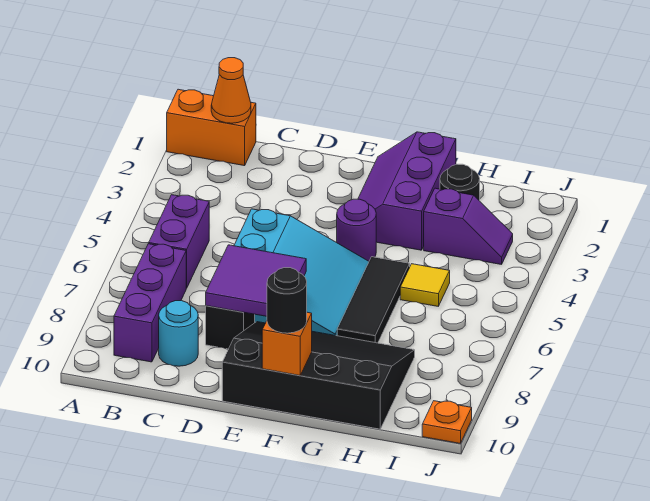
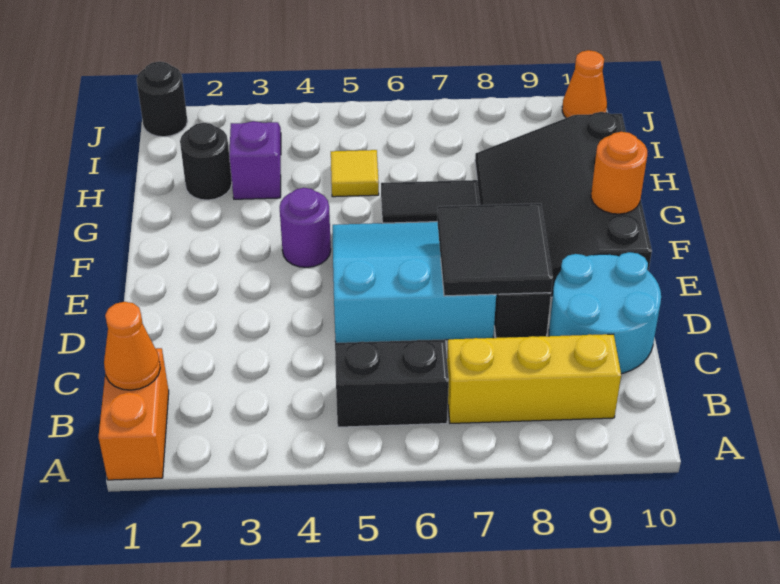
purple 1x2 brick [149,195,209,288] -> black 1x2 brick [335,339,449,427]
purple 1x3 brick [114,244,186,362] -> yellow 1x3 brick [447,334,621,423]
cyan 1x1 round brick [159,301,198,366] -> cyan 2x2 round brick [549,252,661,374]
purple 2x2 tile [206,245,306,316] -> black 2x2 tile [437,203,553,296]
purple 2x3 slope [358,132,456,250] -> none
orange 1x1 brick [262,312,312,375] -> orange 1x1 round brick [591,132,647,214]
black 1x1 round brick [267,268,307,333] -> black 1x1 round brick moved to [137,62,188,137]
black 1x3 tile [337,257,410,343] -> black 1x2 tile [381,180,480,223]
orange 1x1 plate [422,401,472,443] -> orange 1x1 cone [562,50,607,118]

